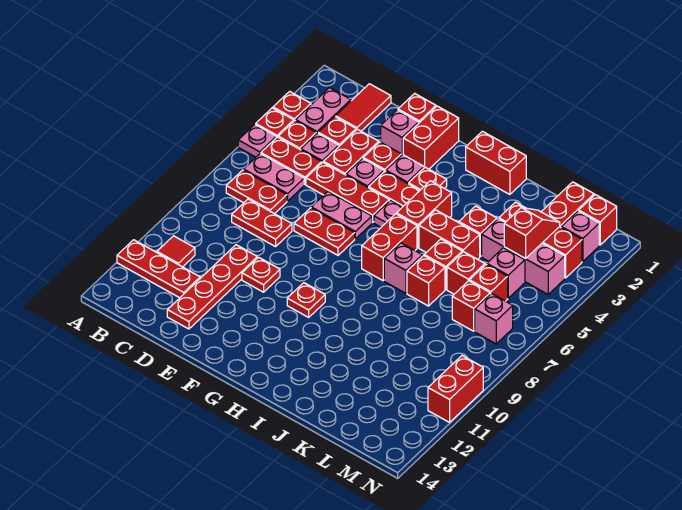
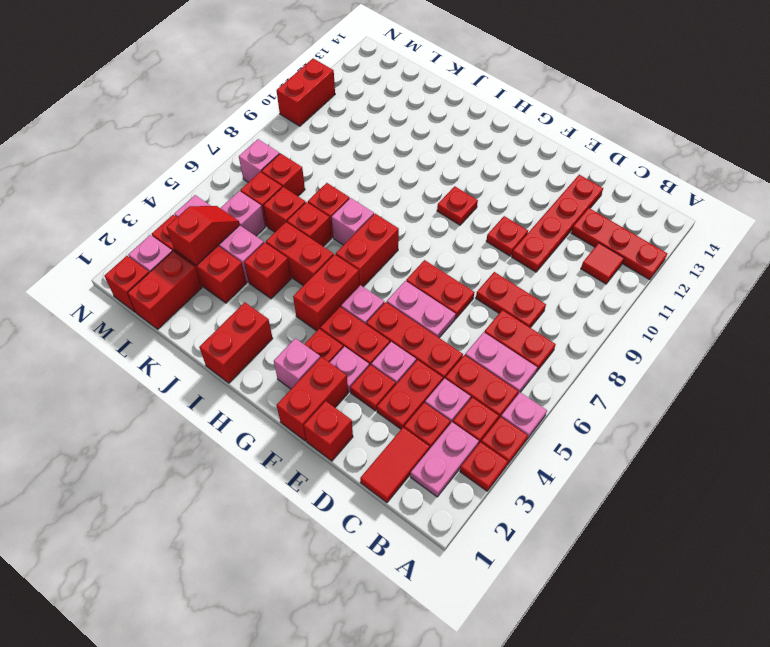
pink 1x1 brick [381,110,419,155] -> pink 1x1 brick moved to [274,338,320,389]
red 1x2 brick [466,131,526,195] -> red 1x2 brick turned to [199,302,273,383]
red 1x2 slope [504,208,560,259] -> red 1x2 slope turned to [167,206,240,265]

